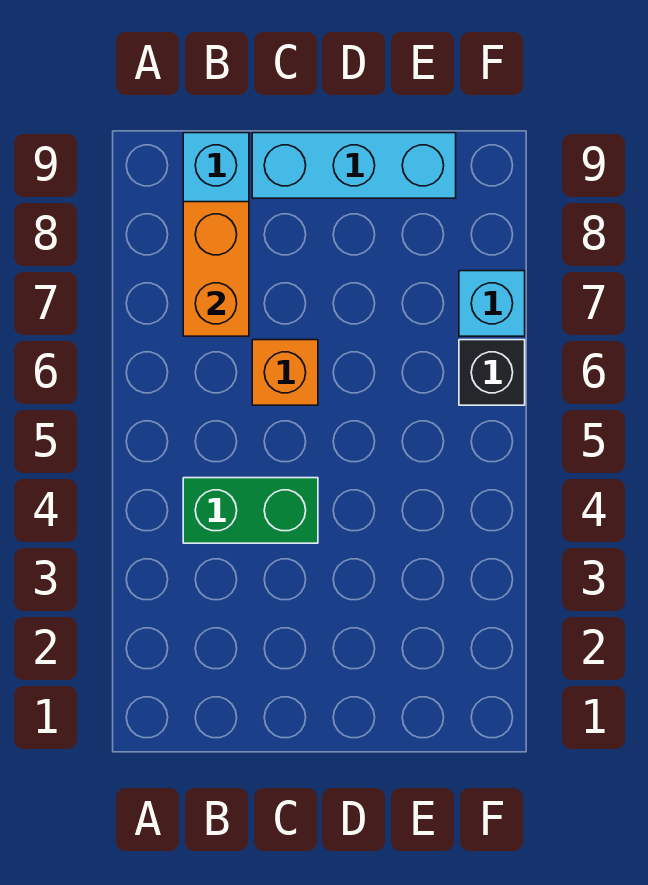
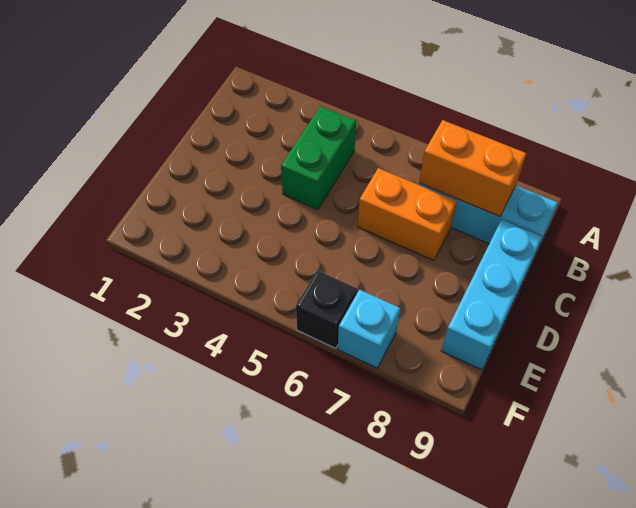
orange 1x1 brick [252,340,318,405] -> orange 1x2 brick [358,168,457,260]

